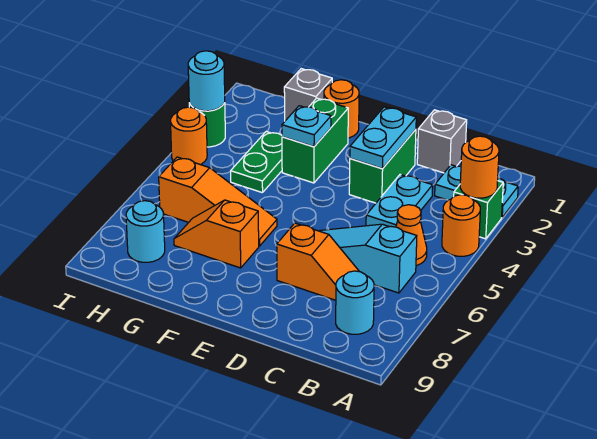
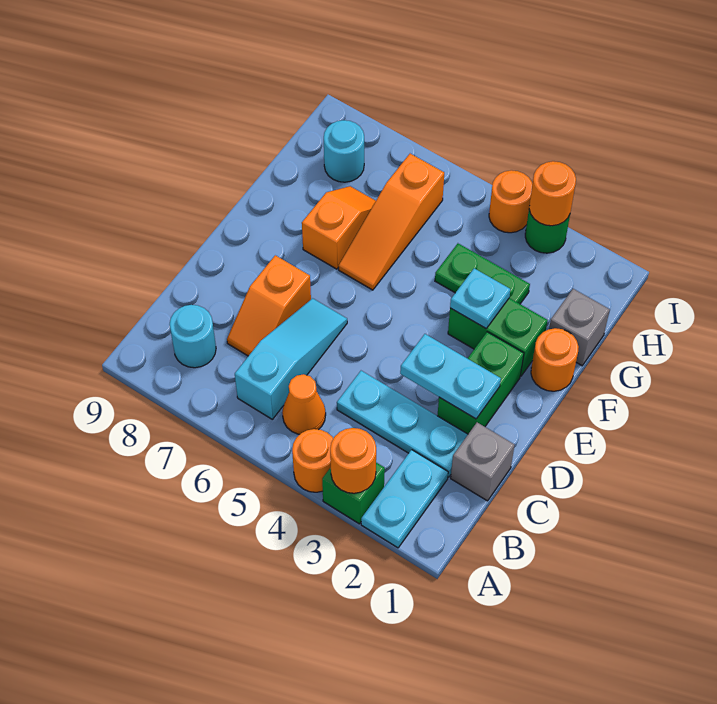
cyan 1x2 plate [366,174,433,227] -> cyan 1x3 plate [337,371,468,477]
green 1x2 brick [349,129,416,203] -> green 1x2 brick turned to [437,332,524,434]
cyan 1x1 round brick [188,51,225,111] -> orange 1x1 round brick [529,161,576,226]

